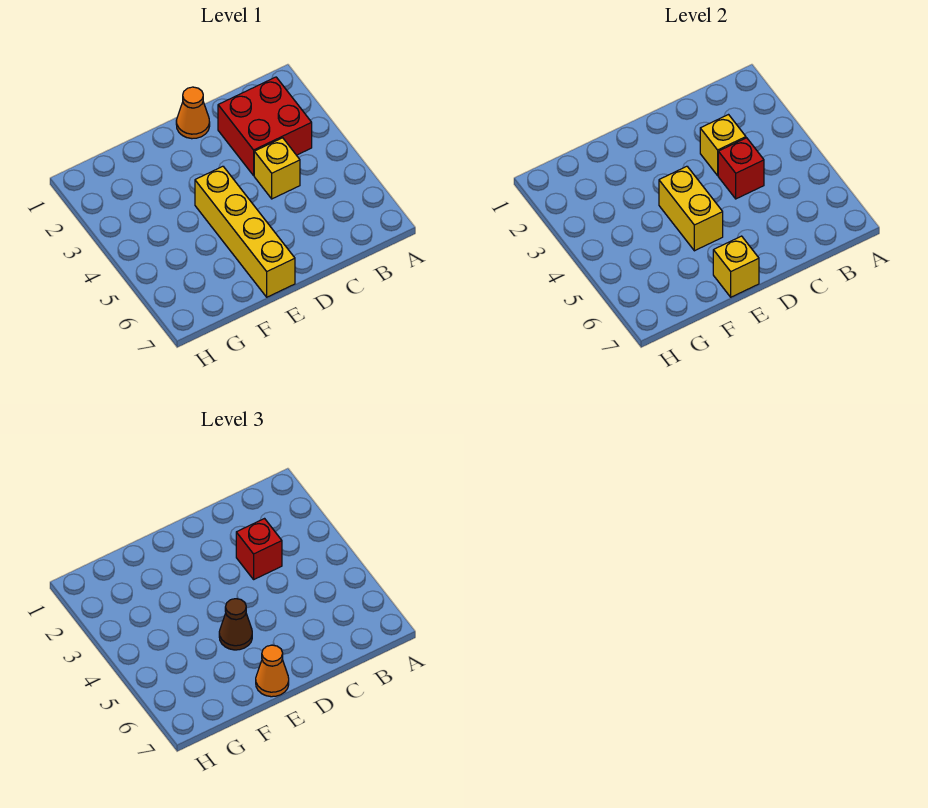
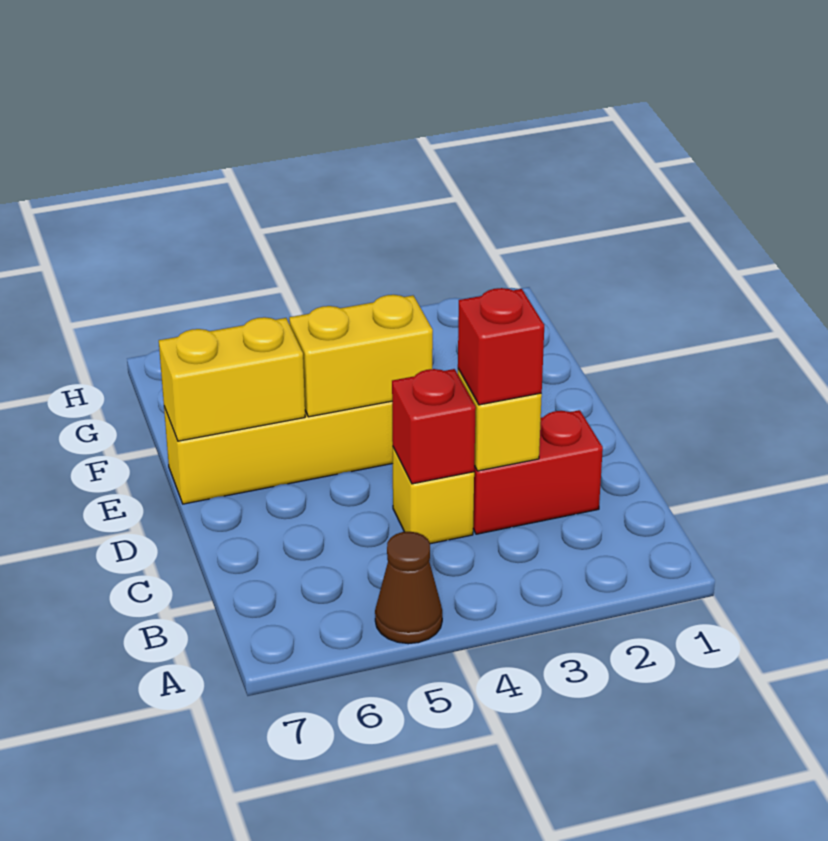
red 2x2 brick [218,77,312,175] -> red 1x2 brick [473,410,603,534]
orange 1x1 cone [176,87,210,139] -> none
brown 1x1 cone [219,599,252,650] -> brown 1x1 cone moved to [375,532,442,644]
yellow 1x1 brick [713,236,759,297] -> yellow 1x2 brick [159,317,305,441]
orange 1x1 cone [256,645,289,697] -> none

